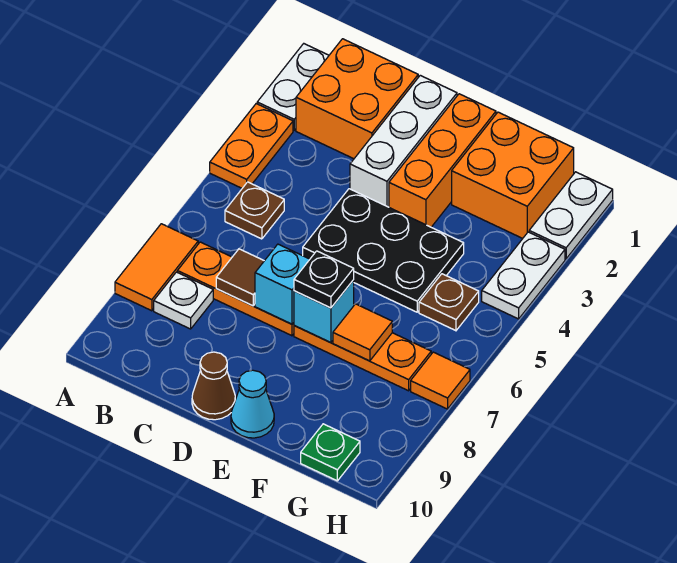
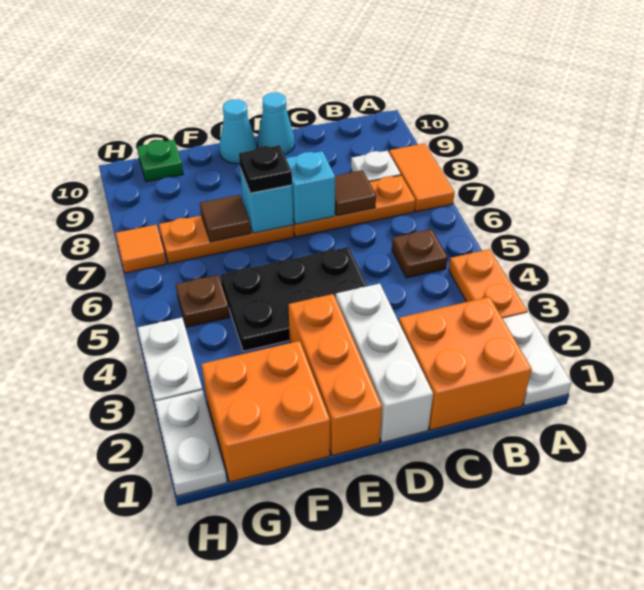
brown 1x1 cone [192,352,235,420] -> cyan 1x1 cone [257,93,295,155]
orange 1x1 tile [333,304,392,361] -> brown 1x1 tile [200,195,251,242]

